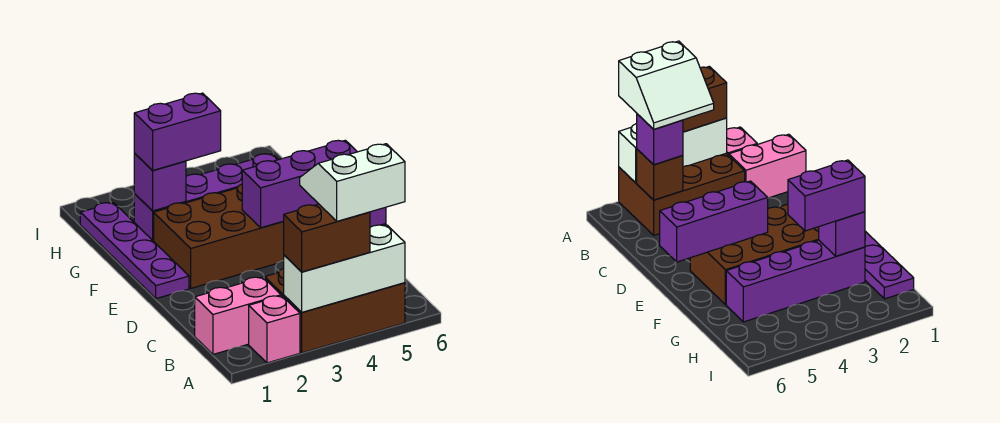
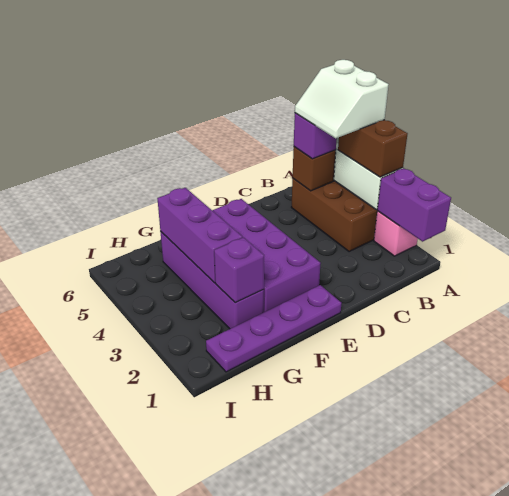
pink 1x2 brick [195,277,281,354] -> none
brown 2x4 brick [154,184,284,288] -> purple 2x4 brick [212,199,321,312]
purple 1x3 brick [242,140,357,228] -> purple 1x3 brick moved to [157,188,243,283]
purple 1x2 brick [134,93,221,170] -> purple 1x2 brick moved to [377,169,451,242]

